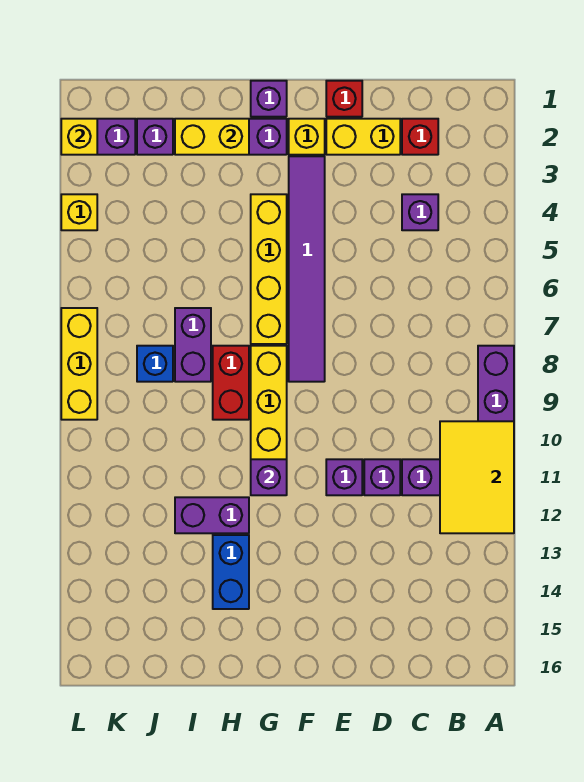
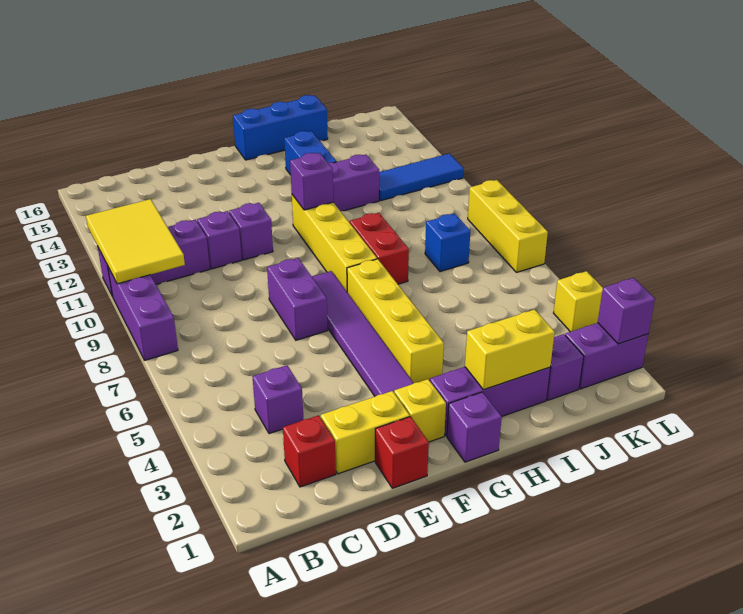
none -> blue 1x3 brick [233,95,328,160]
purple 1x2 brick [175,308,211,382] -> purple 1x2 brick moved to [267,258,328,340]
none -> blue 1x3 tile [379,154,463,201]
yellow 1x1 brick [61,119,97,155] -> purple 1x1 brick [598,278,655,344]

